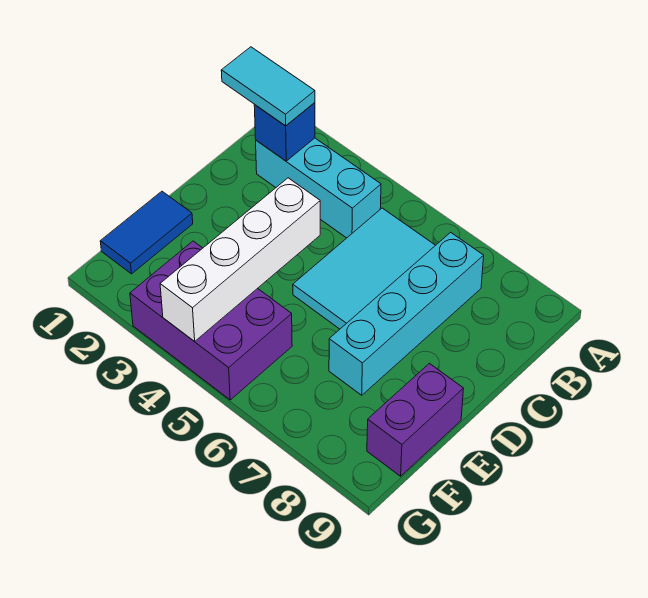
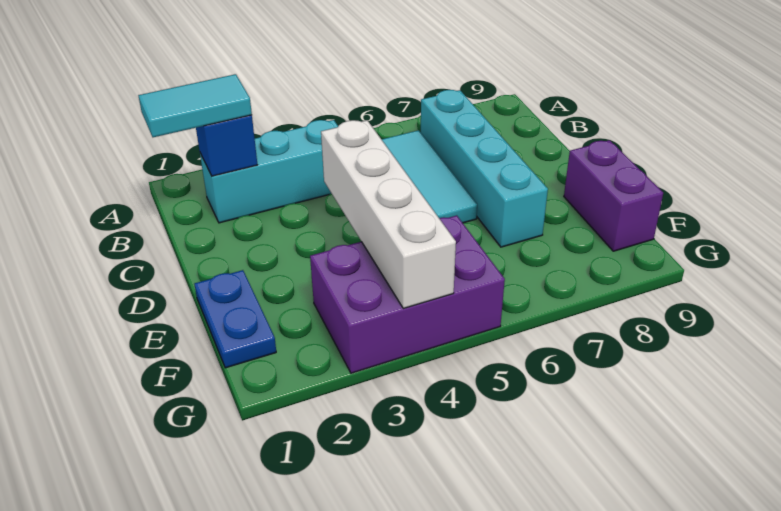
blue 1x2 tile [100,191,193,274] -> blue 1x2 plate [195,270,276,368]

